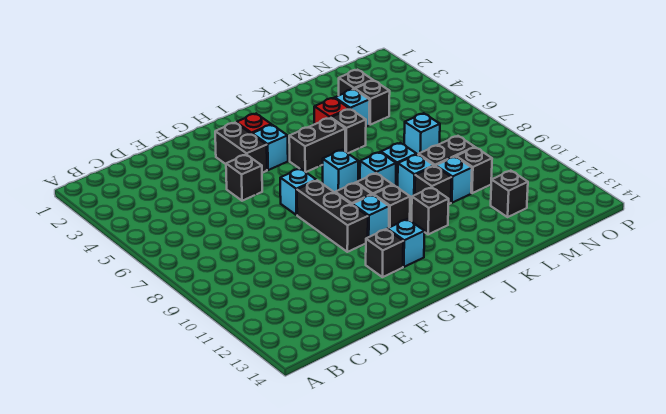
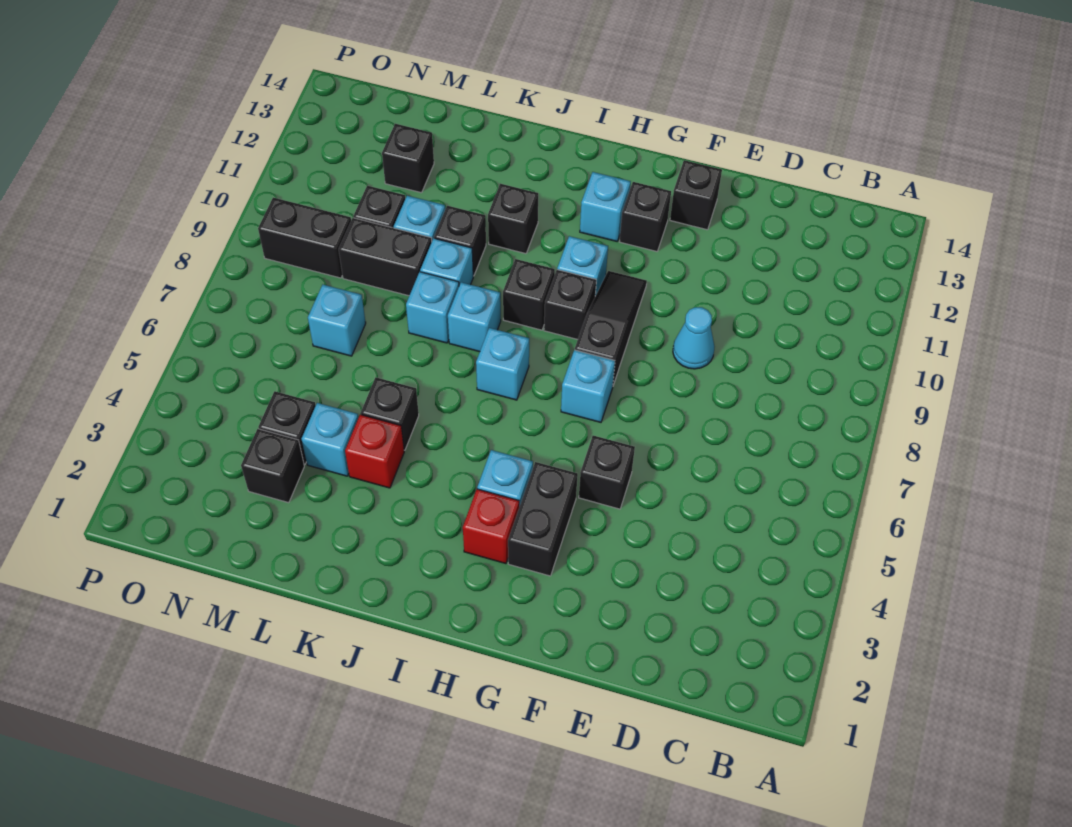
none -> cyan 1x1 cone [673,307,715,369]
black 1x3 brick [297,180,368,252] -> black 1x3 slope [575,271,647,385]
black 1x2 brick [289,118,345,172] -> black 1x2 brick moved to [258,198,351,278]
black 1x1 brick [374,185,410,227] -> black 1x1 brick moved to [670,160,722,230]

